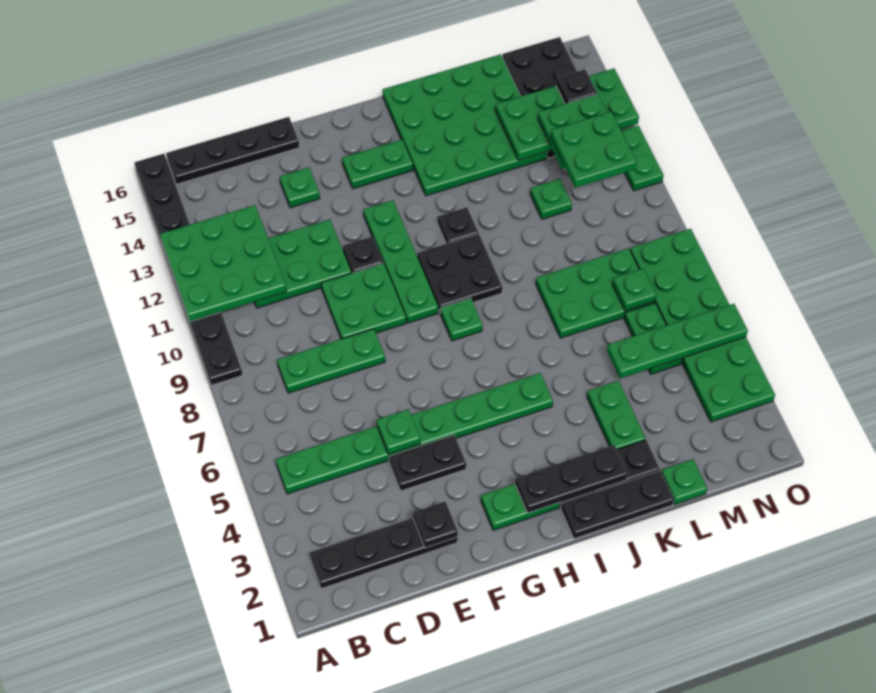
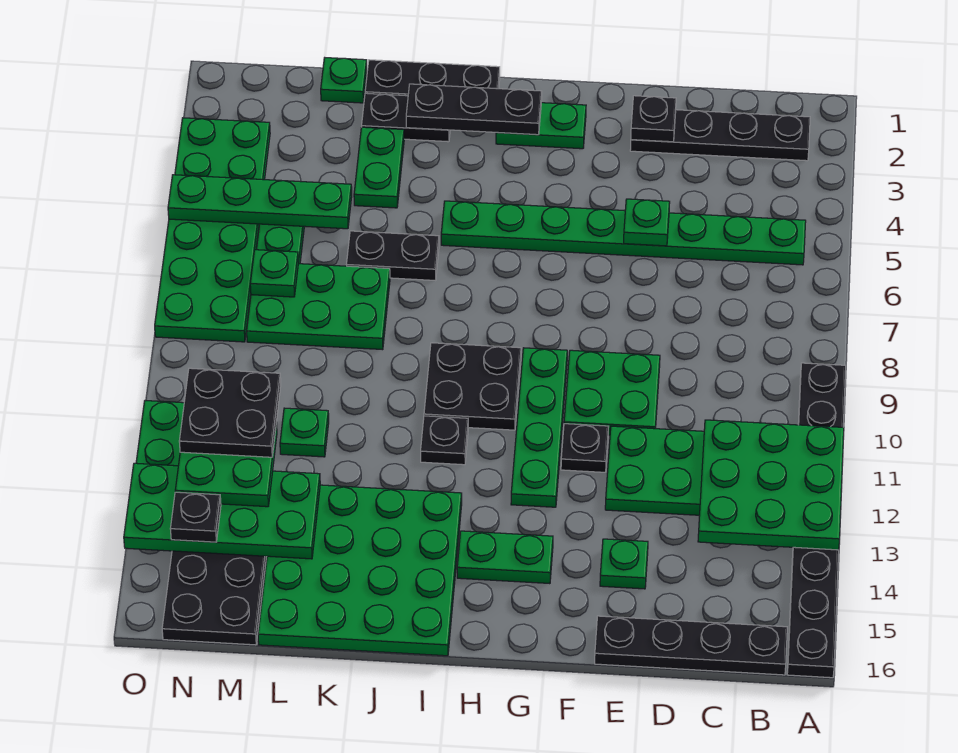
green 1x3 plate [277,329,385,393] -> none
black 1x2 plate [389,435,466,491] -> black 1x2 plate moved to [347,231,439,280]
green 1x1 plate [441,298,483,341] -> none
green 2x2 plate [551,112,637,188] -> black 2x2 plate [179,368,281,457]

